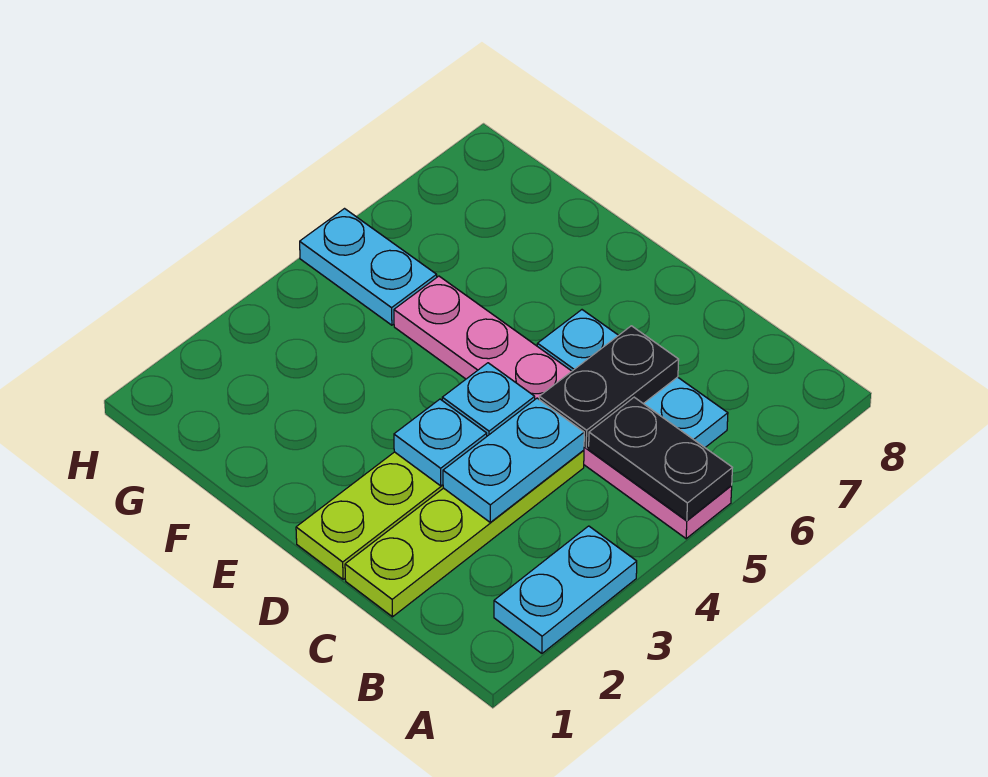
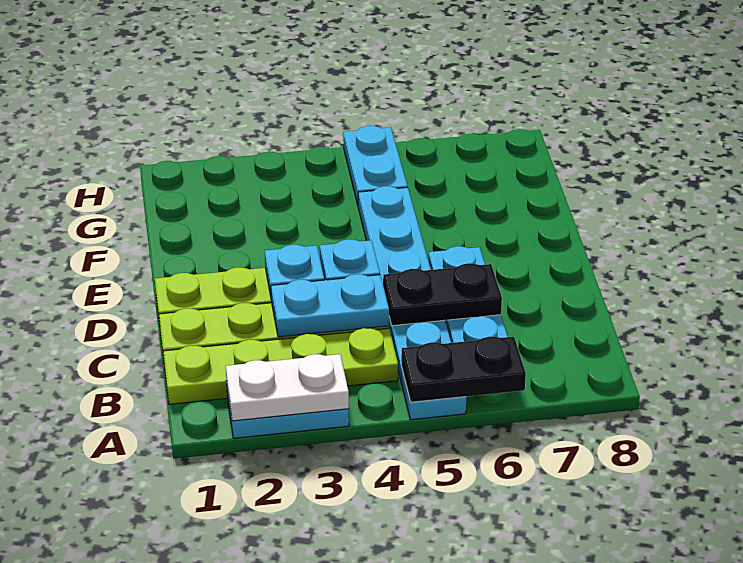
none -> white 1x2 plate [226,354,349,421]
pink 1x6 plate [394,276,732,539] -> cyan 1x6 plate [358,186,466,420]
black 1x2 plate [589,397,732,521] -> black 1x2 plate turned to [401,337,526,402]
none -> lime 1x4 plate [163,328,398,404]

